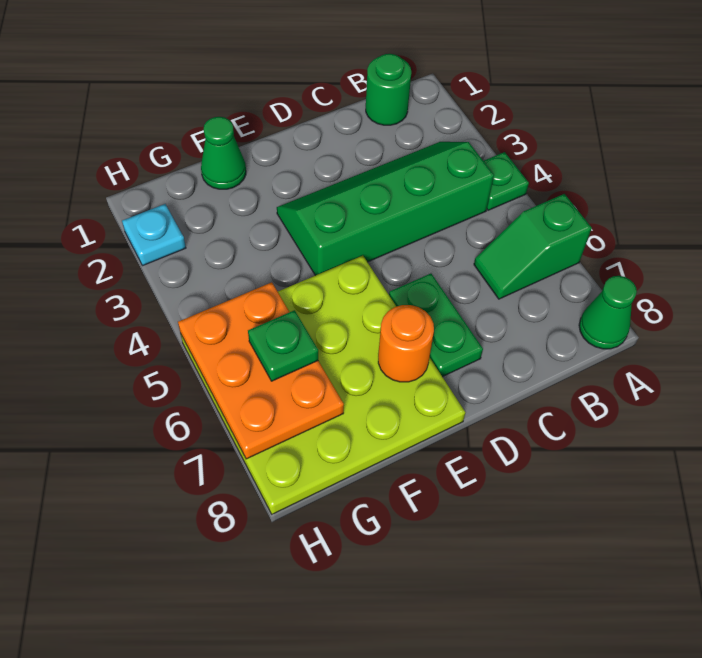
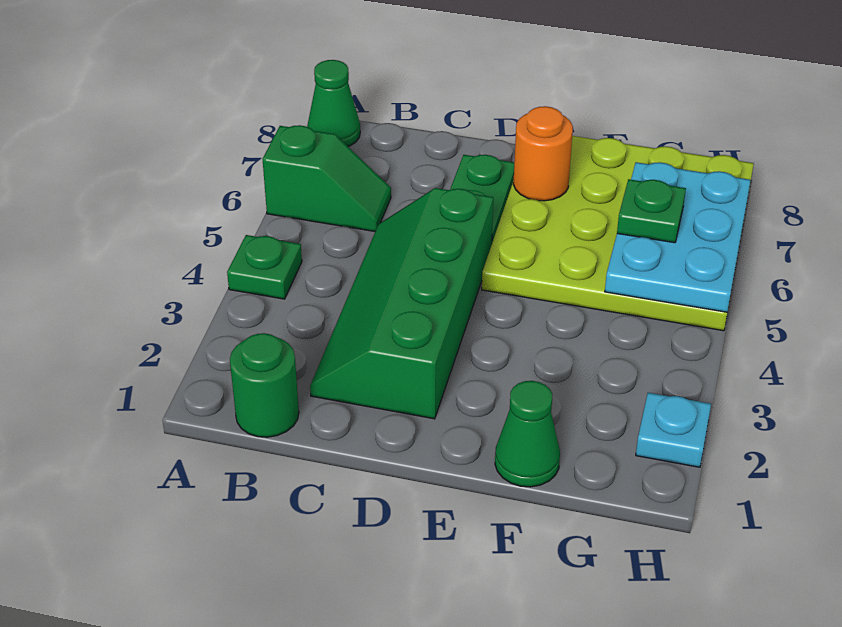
green 2x4 slope [277,142,494,276] -> green 2x4 slope turned to [310,188,493,419]
orange 2x3 plate [178,282,344,459] -> cyan 2x3 plate [605,162,751,312]

